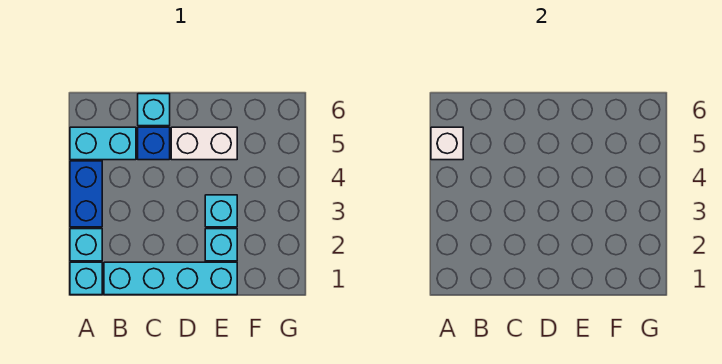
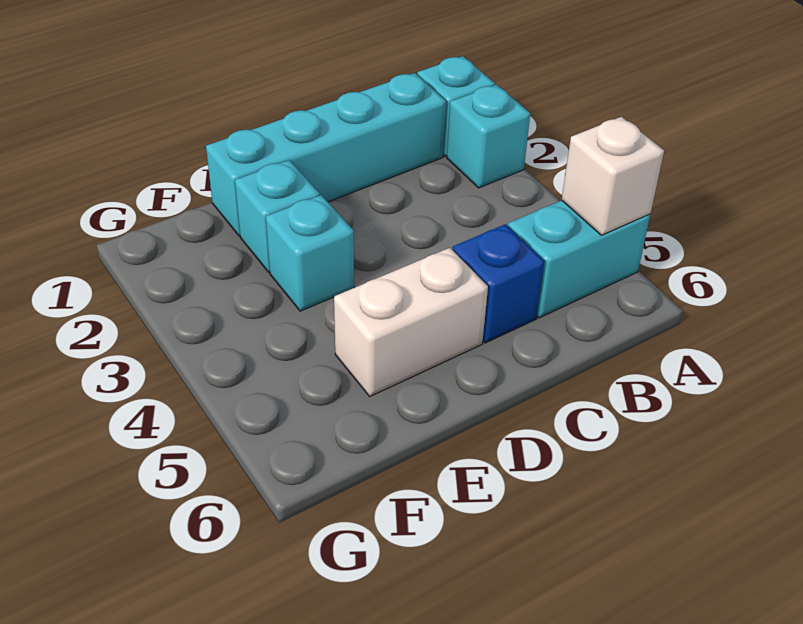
blue 1x2 brick [70,161,102,227] -> none
cyan 1x1 brick [138,94,170,126] -> none

